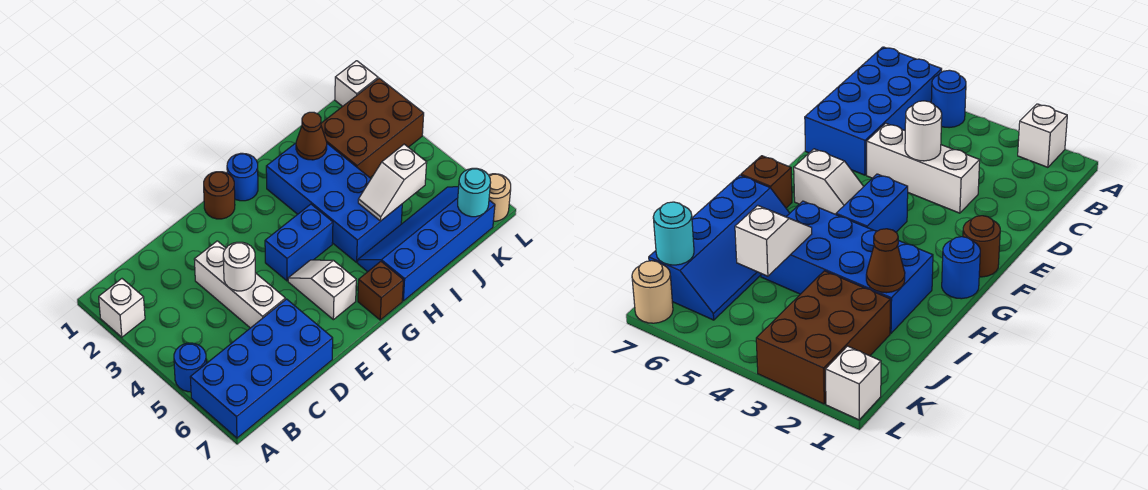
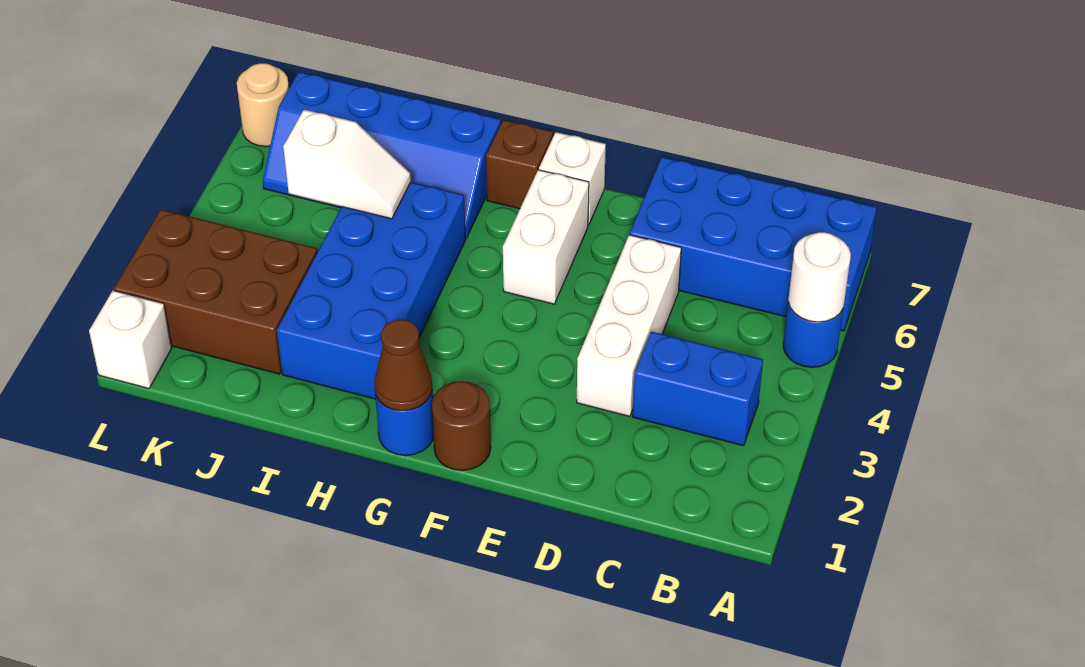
white 1x1 brick [99,279,145,337] -> white 1x1 brick moved to [539,132,606,225]
white 1x1 round brick [223,242,255,291] -> white 1x1 round brick moved to [788,232,851,322]
blue 1x2 brick [265,204,333,281] -> blue 1x2 brick moved to [633,332,763,446]
white 1x2 slope [288,260,356,320] -> white 1x2 brick [503,170,589,304]
brown 1x1 cone [296,112,327,160] -> brown 1x1 cone moved to [374,319,432,411]
cyan 1x1 round brick [458,168,491,217] -> none

